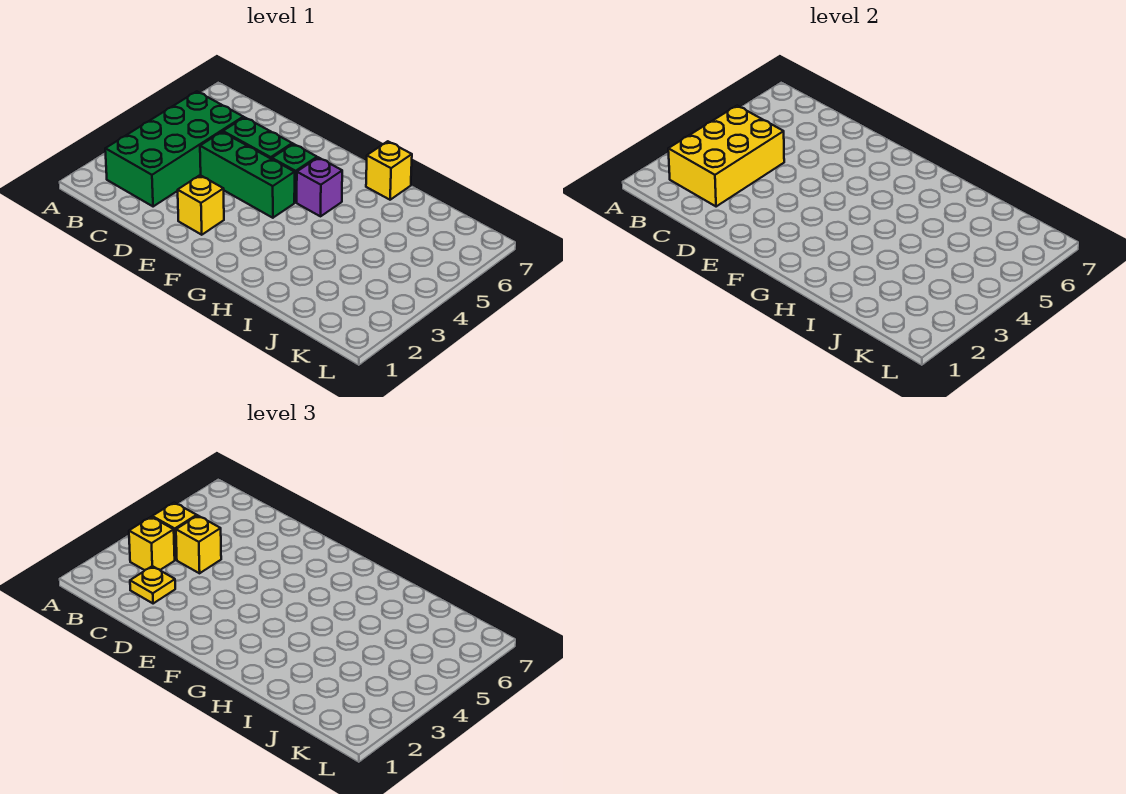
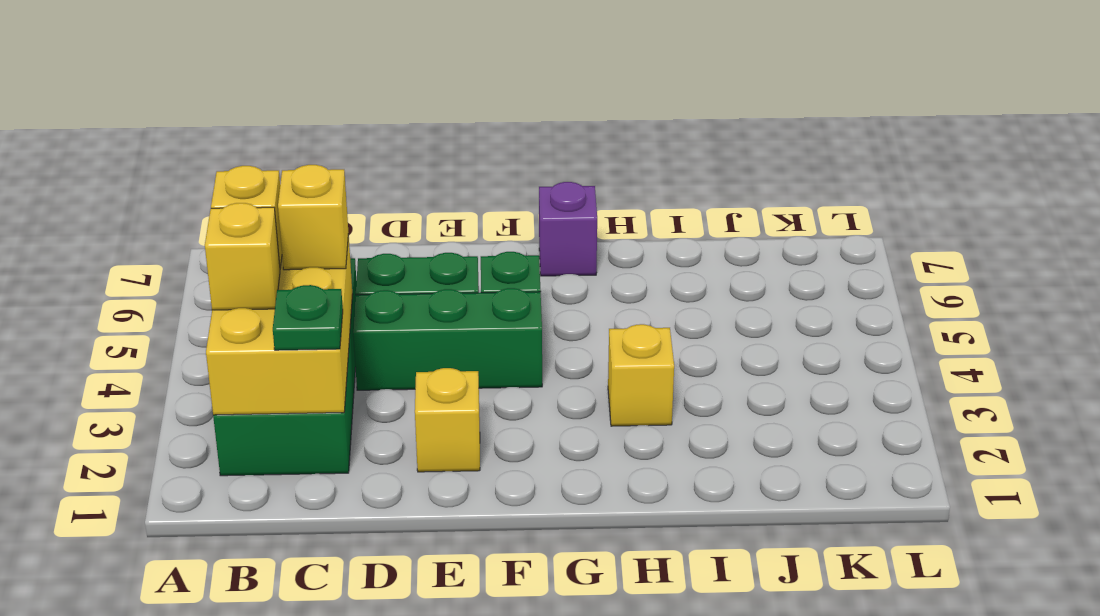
yellow 1x1 plate [130,566,175,604] -> green 1x1 plate [273,285,343,350]
purple 1x1 brick [297,157,342,216] -> purple 1x1 brick moved to [539,182,597,276]
yellow 1x1 brick [366,141,412,200] -> yellow 1x1 brick moved to [608,324,674,426]

